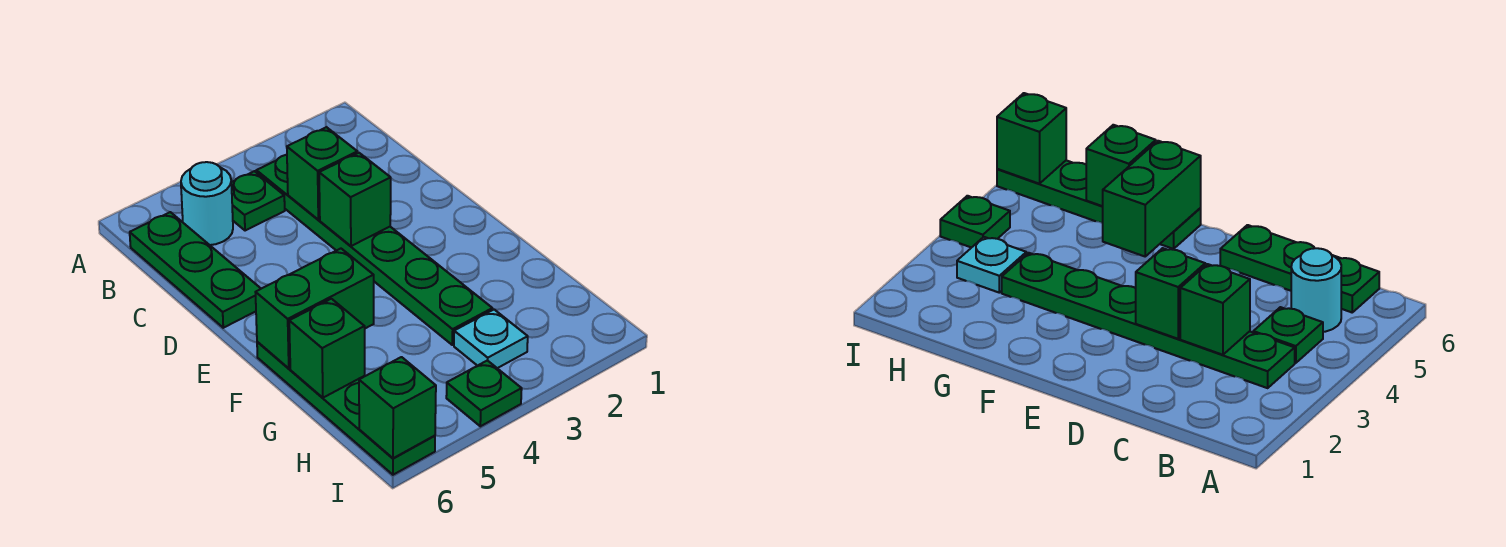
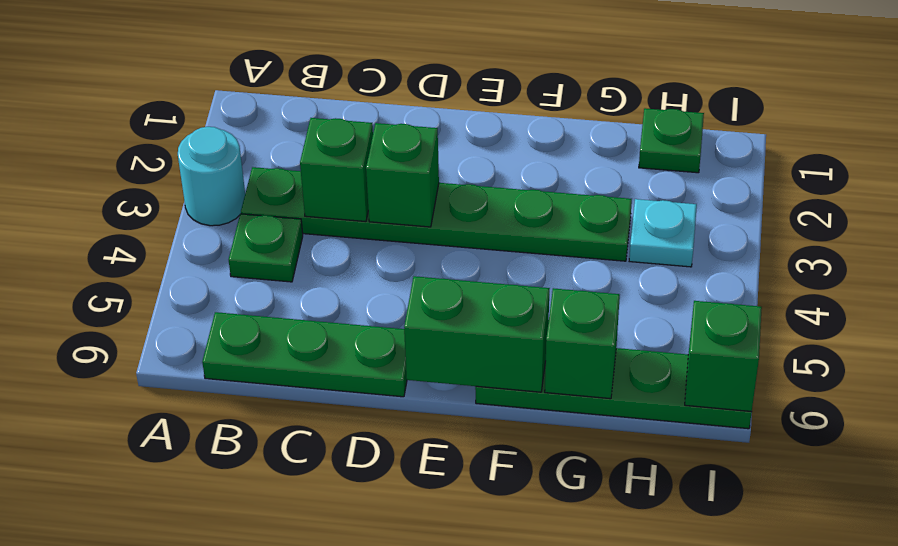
cyan 1x1 round brick [181,162,233,245] -> cyan 1x1 round brick moved to [178,127,245,226]
green 1x2 brick [255,248,374,368] -> green 1x2 brick turned to [404,276,550,392]
green 1x1 plate [446,360,522,426] -> green 1x1 plate moved to [639,108,704,173]

